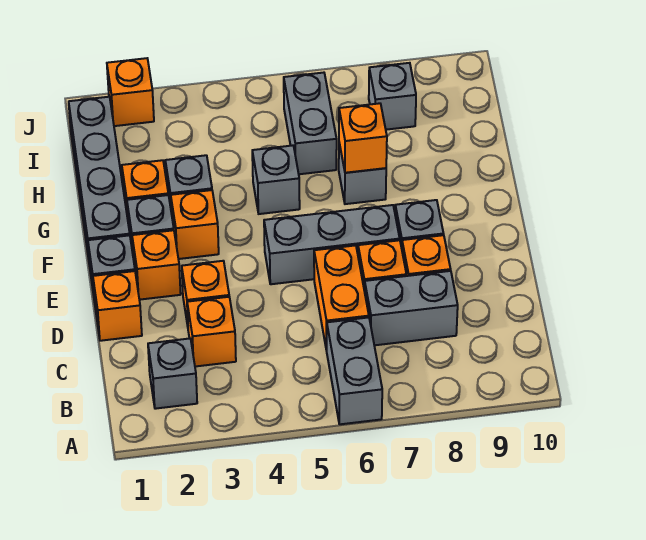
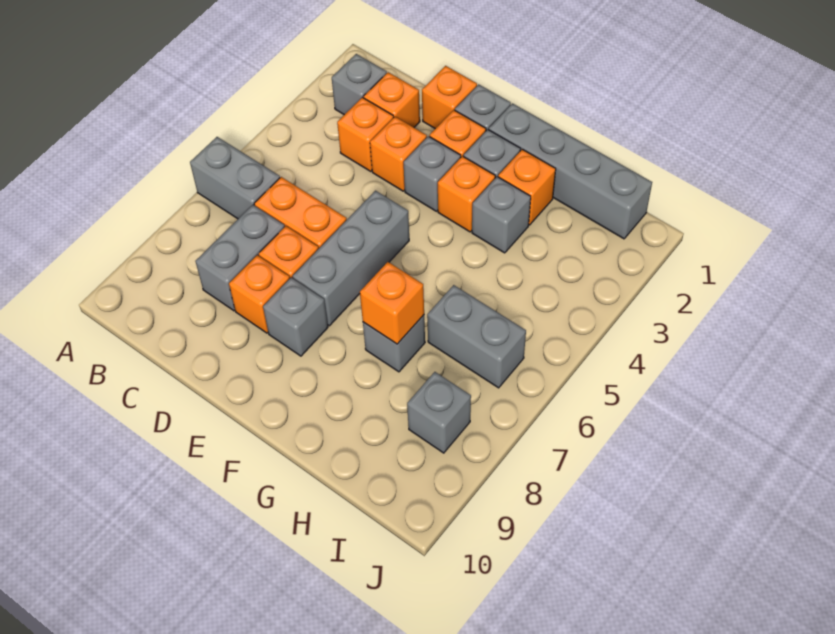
grey 1x1 brick [252,145,300,214] -> grey 1x1 brick moved to [404,136,461,211]
orange 1x1 brick [107,58,154,126] -> orange 1x1 brick moved to [364,72,420,127]

